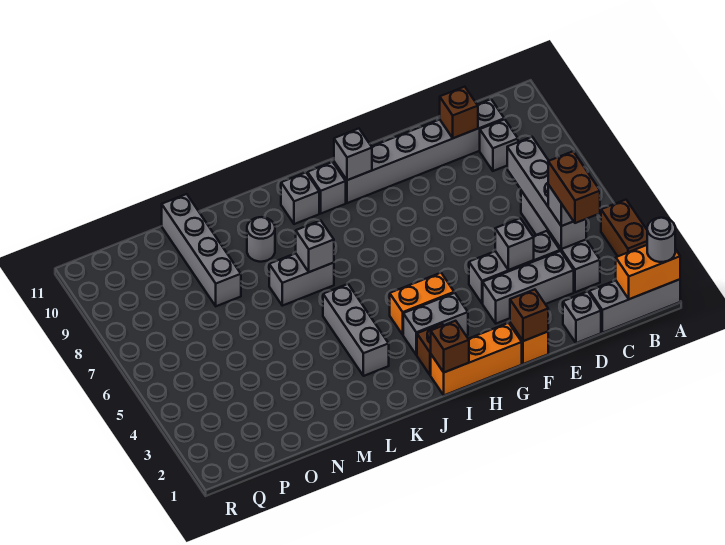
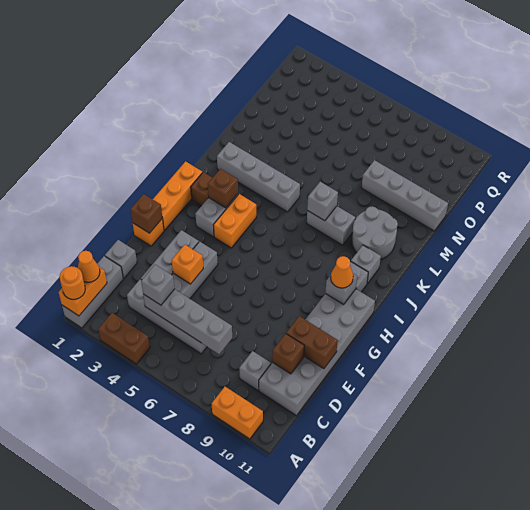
grey 1x1 round brick [647,218,675,262] -> orange 1x1 round brick [60,266,85,299]
none -> orange 1x2 brick [212,387,263,439]
none -> orange 1x1 cone [78,251,100,282]
brown 1x2 brick [548,151,600,223] -> brown 1x2 brick moved to [286,316,338,369]
grey 1x6 brick [334,99,504,203] -> grey 2x6 brick [259,289,375,416]
grey 1x1 brick [495,218,534,270] -> orange 1x1 brick [172,245,203,284]
none -> orange 1x1 cone [331,256,353,288]
brown 1x1 brick [431,321,469,372] -> brown 1x1 brick moved to [208,169,238,208]
grey 1x3 brick [323,284,389,376] -> grey 1x4 brick [217,142,300,212]
grey 1x2 brick [269,253,334,306] -> grey 1x2 brick turned to [307,206,355,245]
grey 1x1 round brick [247,217,275,262] -> grey 2x2 round brick [352,206,398,259]

